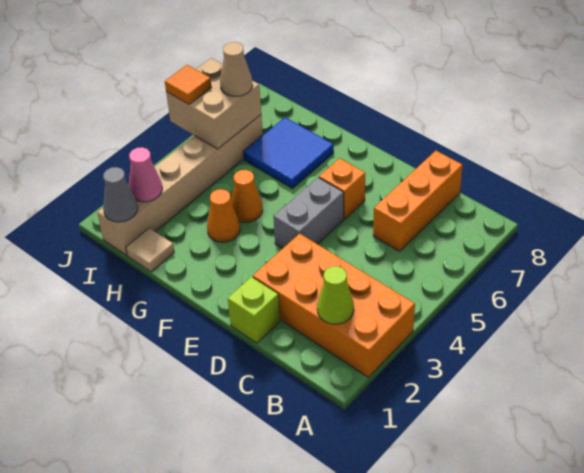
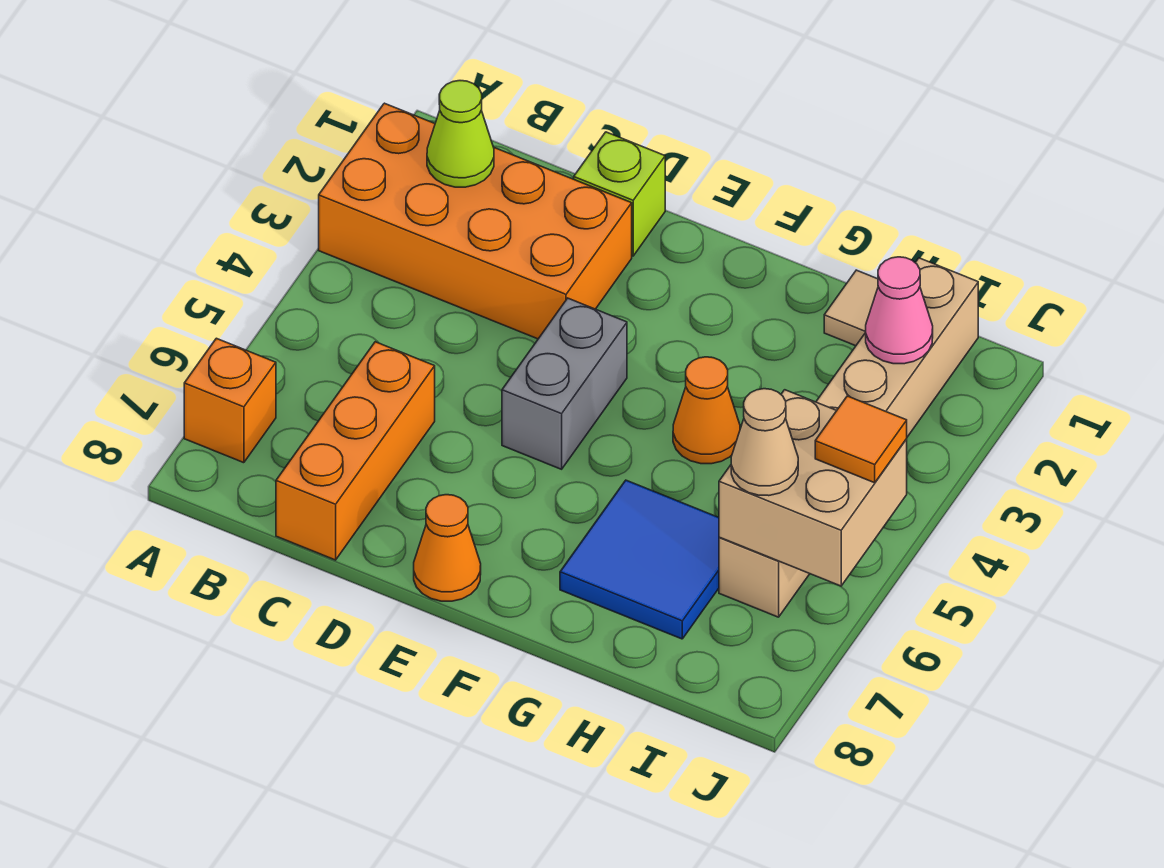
orange 1x1 brick [319,158,365,219] -> orange 1x1 brick moved to [184,338,276,463]
orange 1x1 cone [207,189,240,242] -> orange 1x1 cone moved to [414,495,481,601]
grey 1x1 cone [103,167,138,222] -> none

